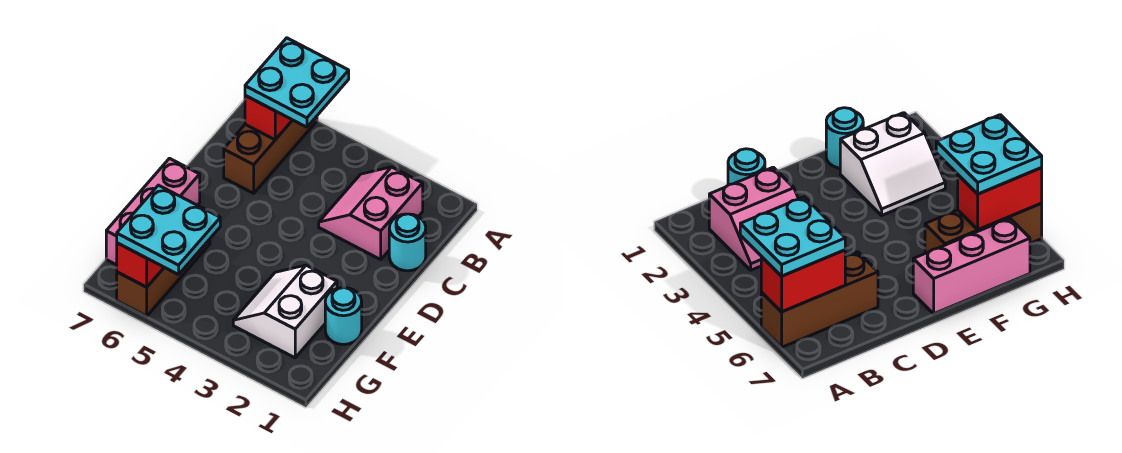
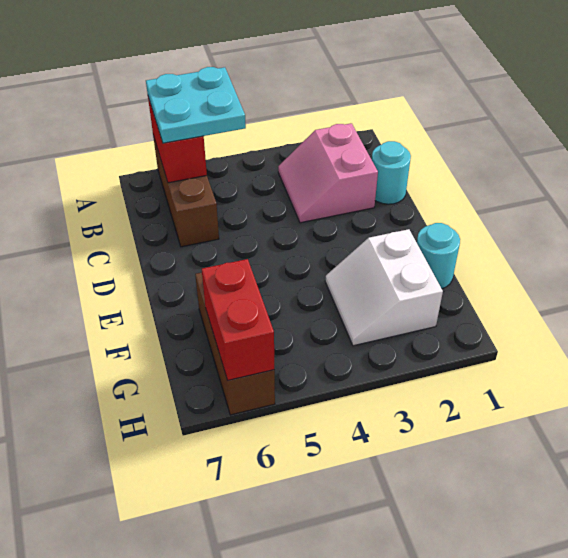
pink 1x3 brick [106,158,200,265] -> none
cyan 2x2 plate [117,185,220,275] -> none

